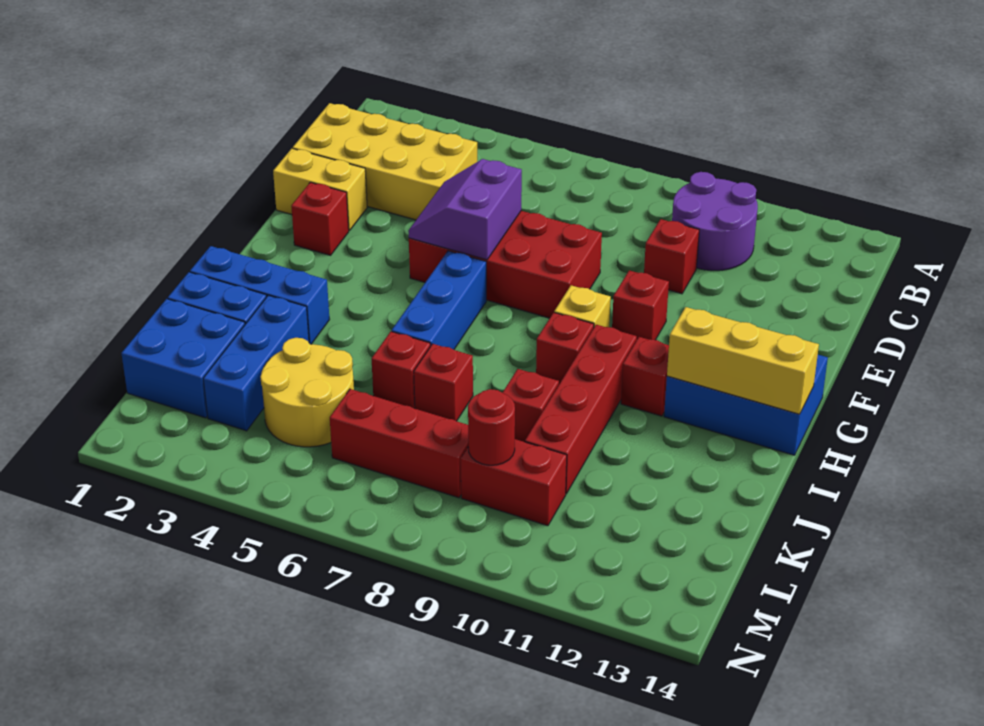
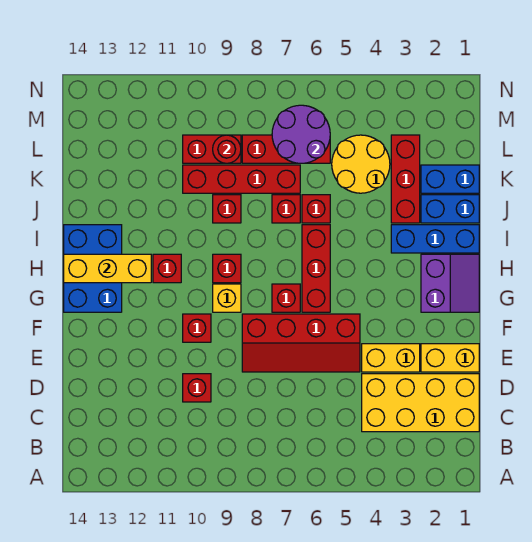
purple 2x2 round brick [672,172,758,271] -> purple 2x2 round brick moved to [272,105,330,163]
none -> yellow 1x2 brick [362,344,420,372]
red 2x4 brick [409,211,602,318] -> red 2x4 slope [242,314,360,372]
purple 2x2 slope [408,159,522,260] -> purple 2x2 slope moved to [421,254,479,312]
red 1x1 brick [291,182,349,255] -> red 1x1 brick moved to [272,284,300,312]
blue 1x3 brick [392,251,486,350] -> red 1x3 brick [302,225,330,312]
blue 2x3 brick [664,355,828,455] -> blue 2x3 brick turned to [64,225,122,312]
red 1x4 brick [525,325,637,494] -> red 1x4 brick turned to [183,165,300,193]
blue 1x3 brick [203,295,309,431] -> red 1x3 brick [391,135,420,223]
blue 2x2 brick [121,299,245,418] -> blue 1x2 brick [421,165,479,193]

